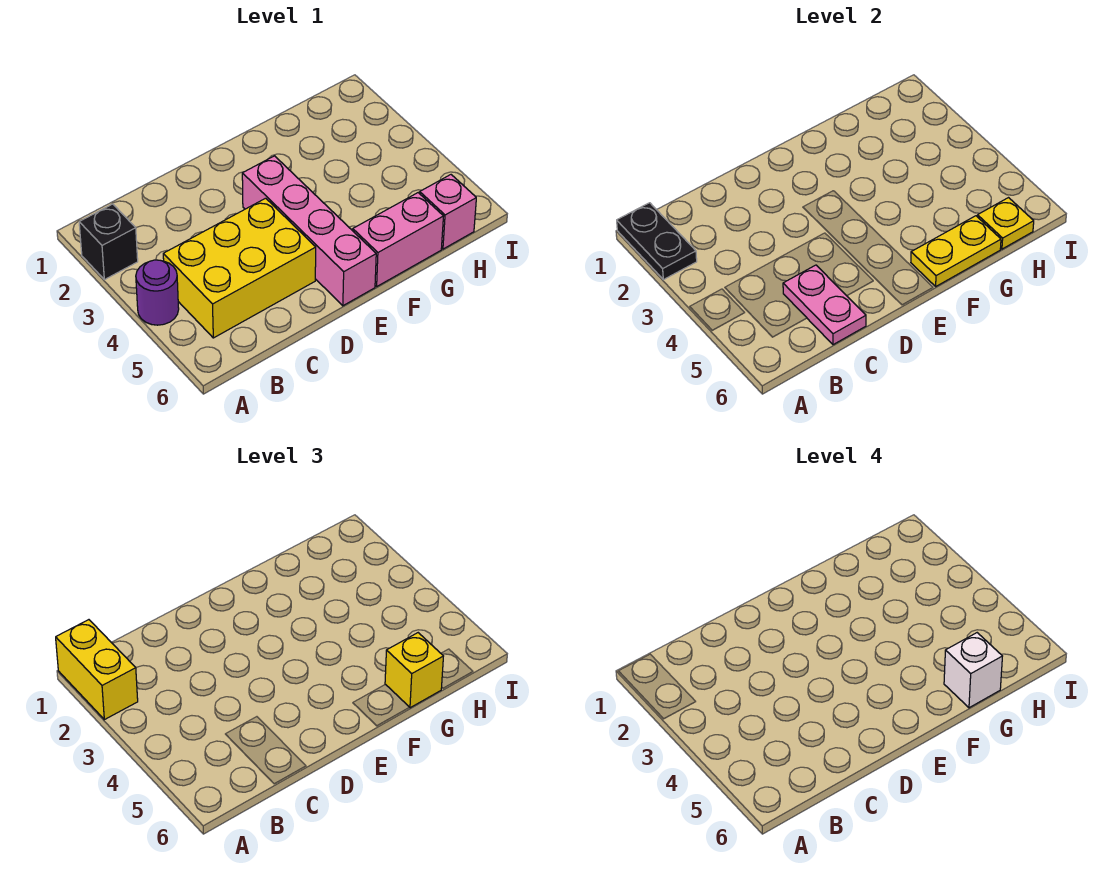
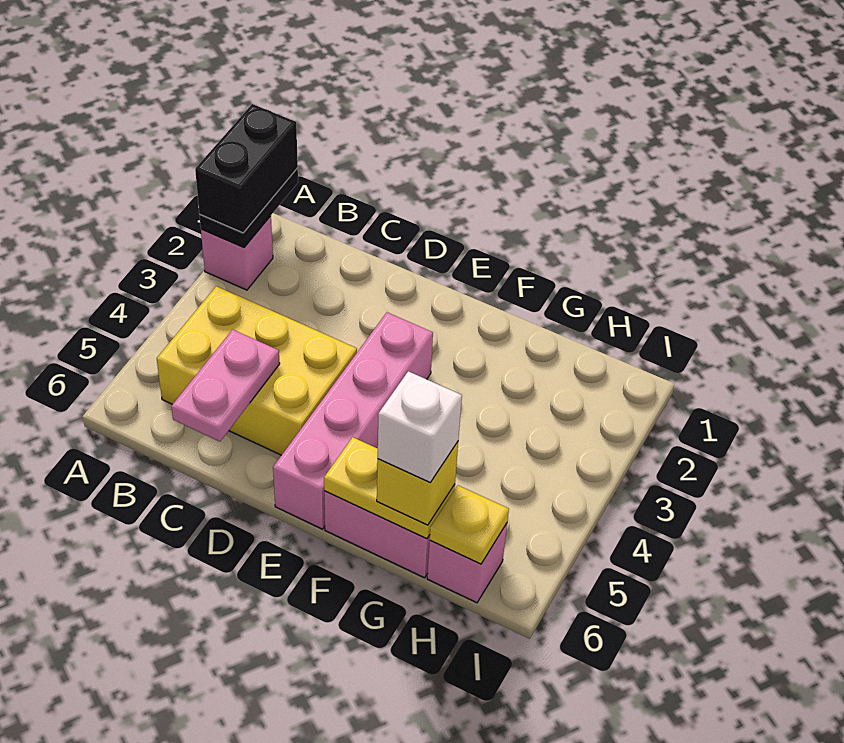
yellow 1x2 brick [56,620,138,720] -> black 1x2 brick [195,104,298,233]
black 1x1 brick [79,204,138,280] -> pink 1x1 brick [201,216,273,290]
purple 1x1 round brick [136,260,179,325] -> none

